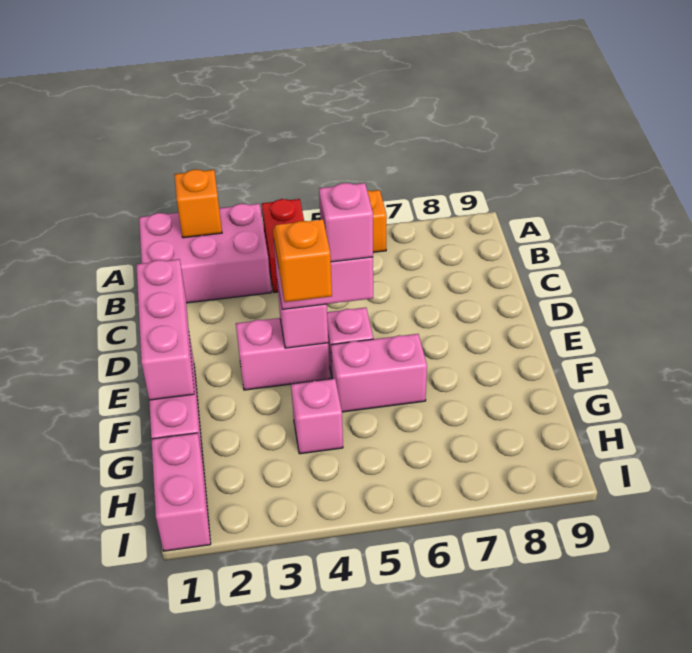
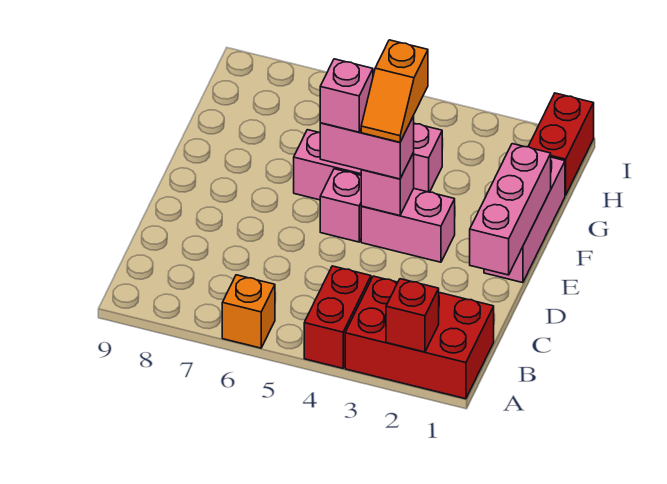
pink 2x3 brick [139,204,271,303] -> red 2x3 brick [345,276,494,399]
orange 1x1 brick [174,169,222,238] -> red 1x1 brick [386,279,439,352]
pink 1x2 brick [151,433,211,551] -> red 1x2 brick [528,93,594,195]

